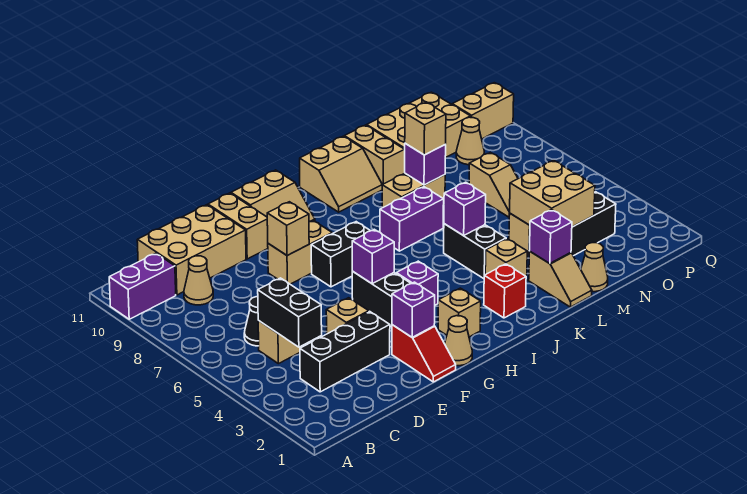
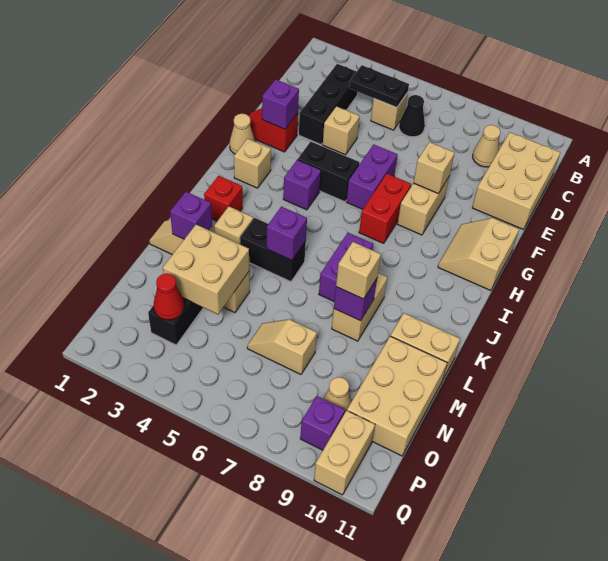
purple 1x2 brick [109,253,176,319] -> purple 1x2 brick moved to [346,144,398,209]
black 1x2 brick [258,278,322,347] -> black 1x2 plate [349,65,409,108]
tan 1x2 brick [208,193,268,259] -> none
purple 1x1 brick [352,229,394,284] -> purple 1x1 brick moved to [300,396,345,450]
black 1x2 brick [311,222,370,287] -> red 1x2 brick [359,174,411,243]
tan 2x2 slope [300,136,382,212] -> none
tan 1x1 cone [581,243,608,292] -> none
none -> red 1x1 cone [153,274,184,320]

